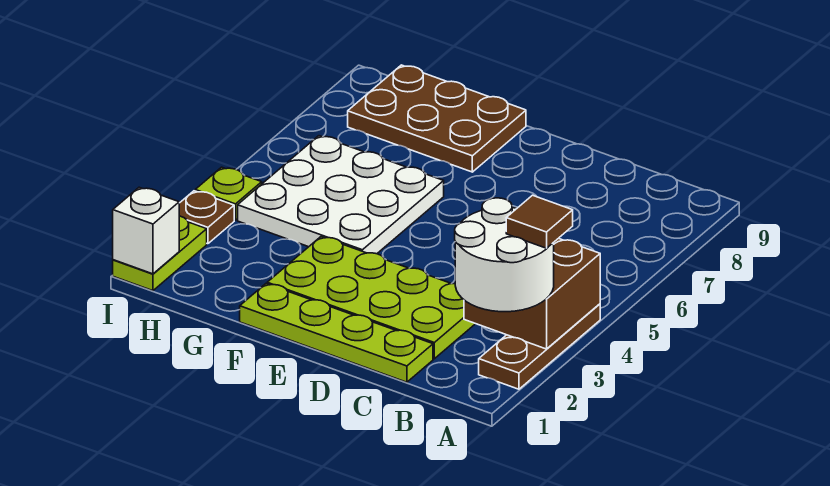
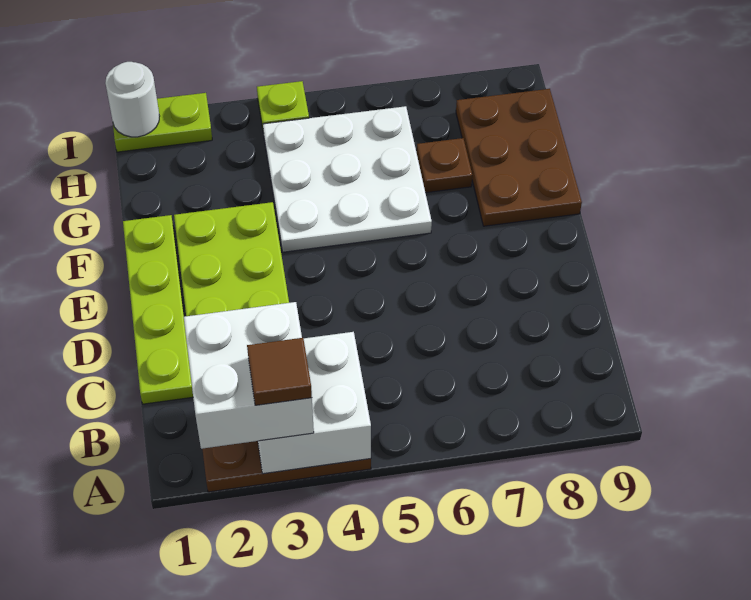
white 2x2 round brick [455,198,554,312] -> white 2x2 brick [184,302,314,449]
brown 2x2 brick [464,238,600,349] -> white 2x2 brick [258,332,371,474]
white 1x1 brick [113,187,179,274] -> white 1x1 round brick [105,62,160,137]
brown 1x1 plate [179,191,234,244] -> brown 1x1 plate moved to [417,138,472,193]

